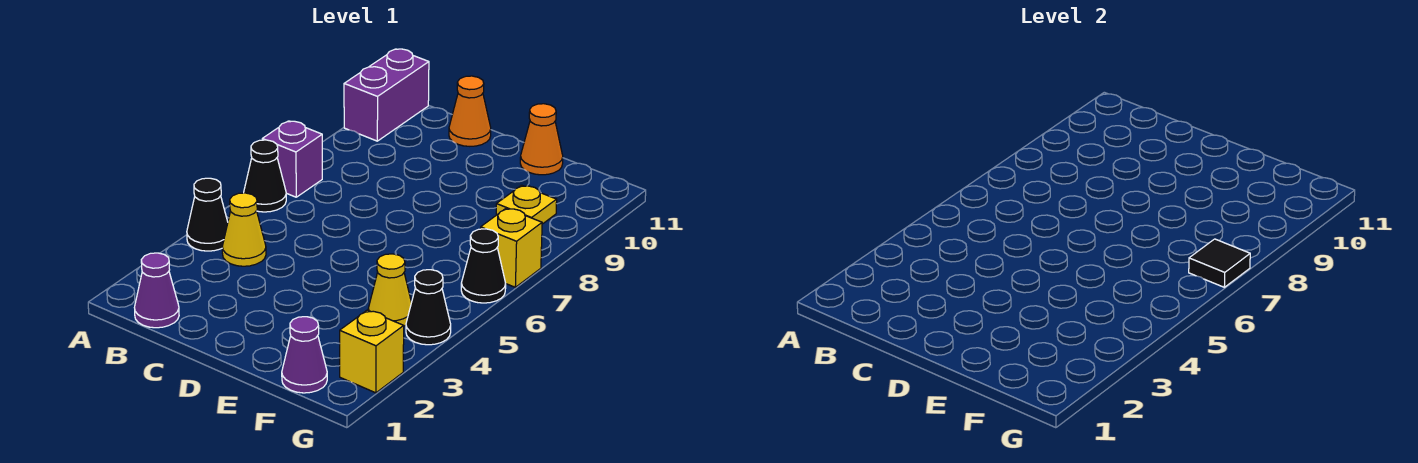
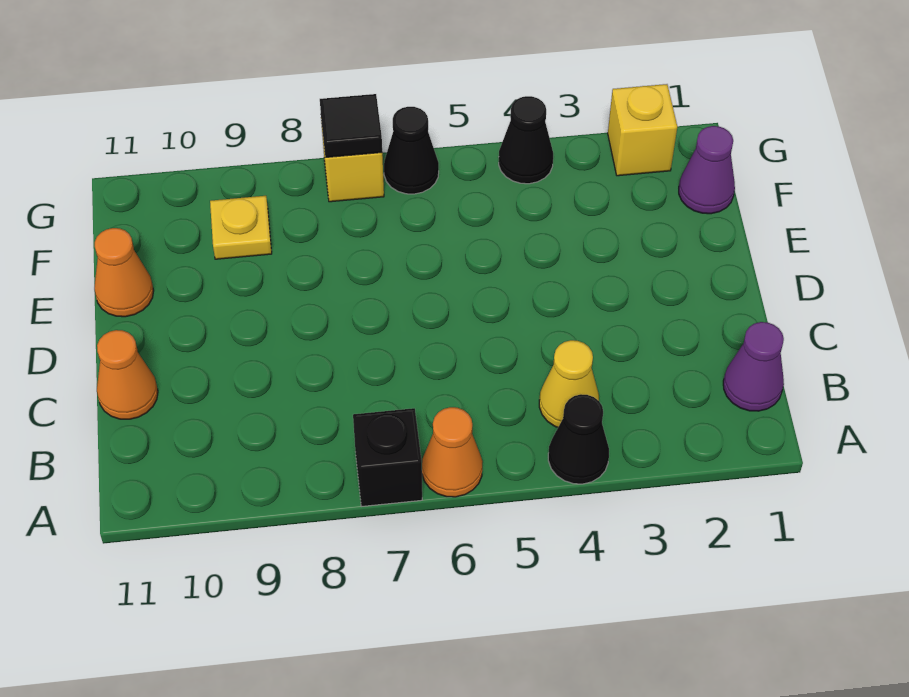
black 1x1 cone [244,140,286,212] -> orange 1x1 cone [422,407,483,497]
purple 1x1 brick [262,121,322,197] -> black 1x1 brick [353,408,422,506]
purple 1x2 brick [344,49,429,141] -> none
yellow 1x1 cone [368,254,411,326] -> none

